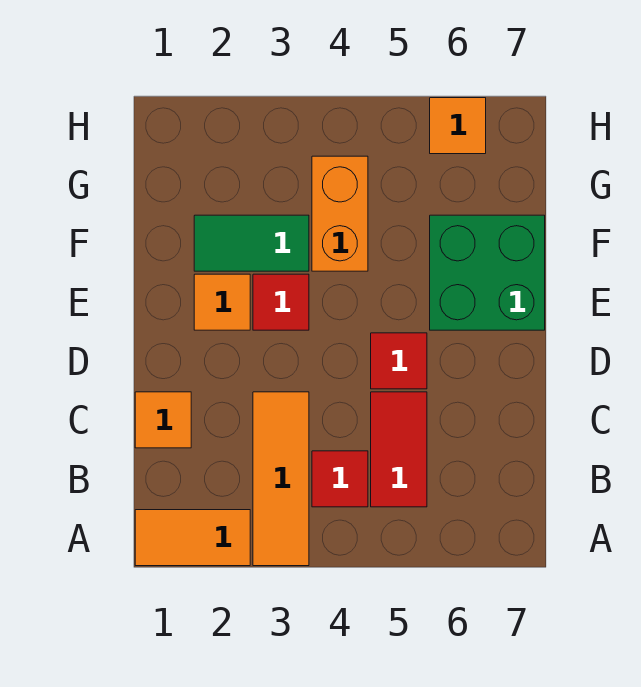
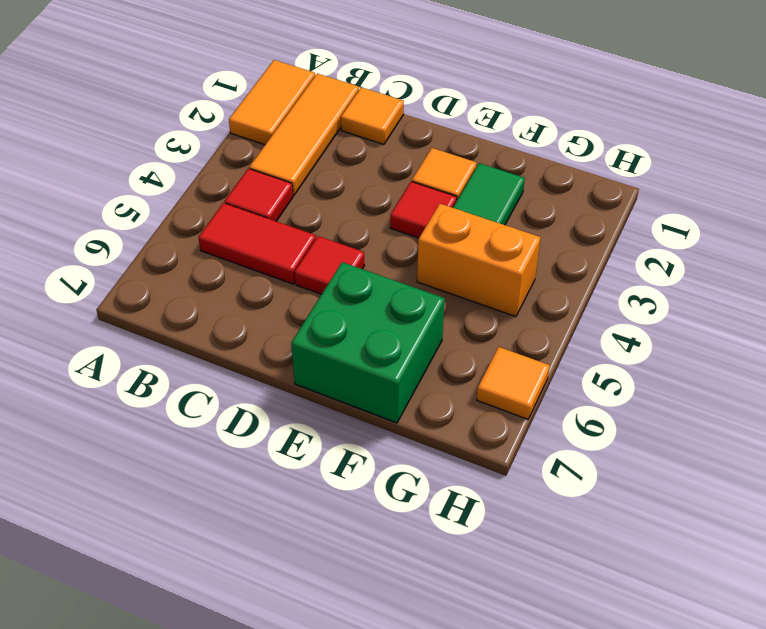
orange 1x3 tile [253,392,309,566] -> orange 1x3 tile turned to [249,73,359,195]

